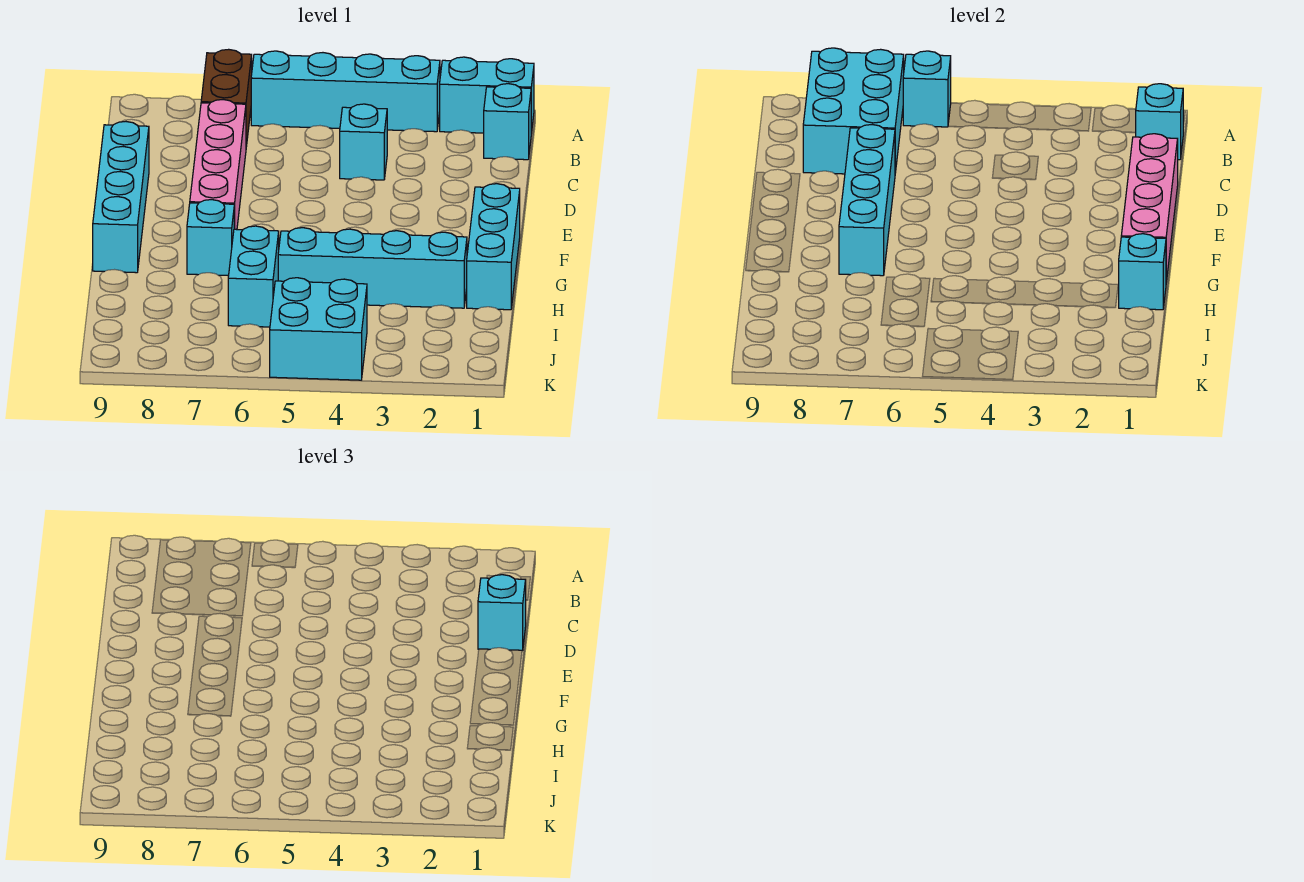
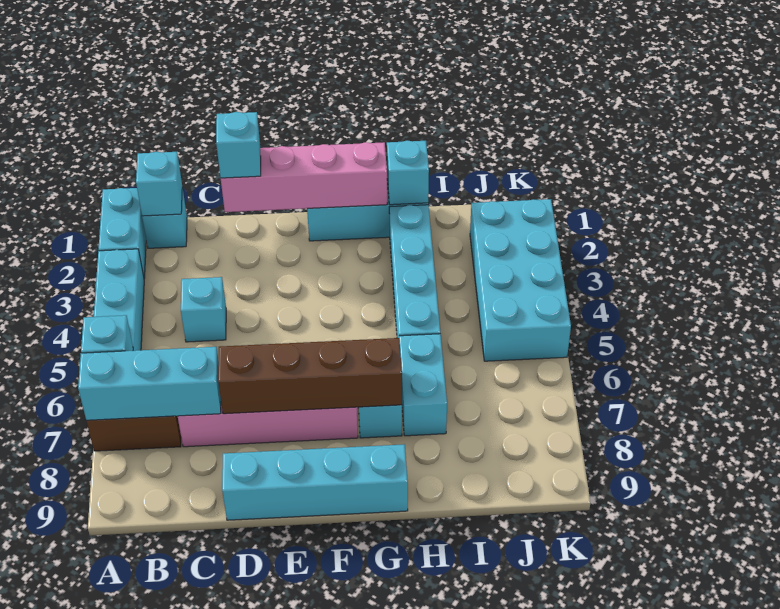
cyan 2x3 brick [803,48,904,174] -> cyan 1x3 brick [78,347,221,420]
cyan 1x4 brick [839,125,895,276] -> brown 1x4 brick [218,338,402,414]
cyan 1x2 brick [228,226,279,327] -> cyan 1x2 brick turned to [399,334,447,436]
cyan 2x2 brick [270,278,367,380] -> cyan 2x4 brick [470,199,571,361]

